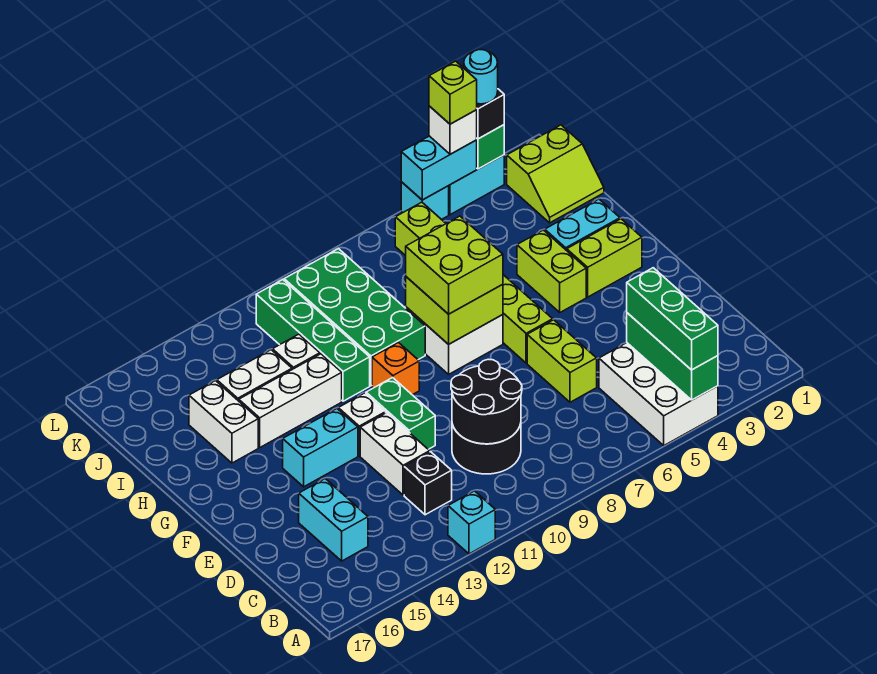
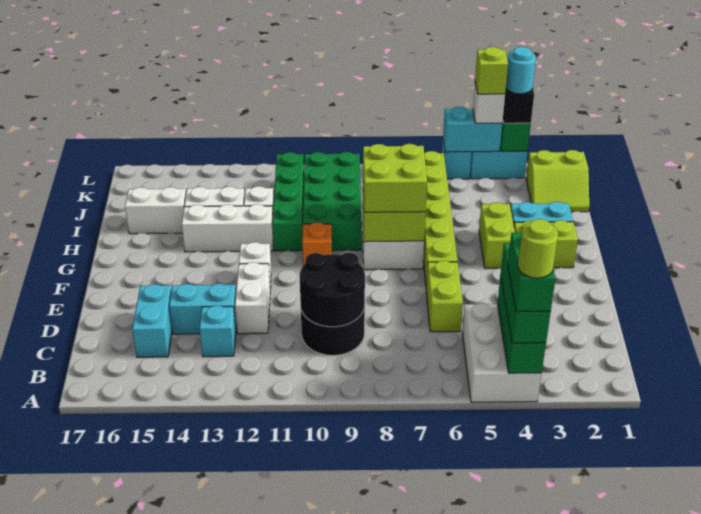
none -> lime 1x1 round brick [518,219,558,278]
cyan 1x1 brick [448,491,495,554] -> cyan 1x1 brick moved to [199,305,236,357]
black 1x1 brick [404,452,452,515] -> none
green 1x2 brick [366,378,435,449] -> green 1x2 brick moved to [508,233,556,312]
cyan 1x2 brick [283,409,358,487] -> cyan 1x2 brick moved to [169,284,237,334]
white 1x2 brick [189,381,258,463] -> white 1x2 brick turned to [125,187,186,234]

